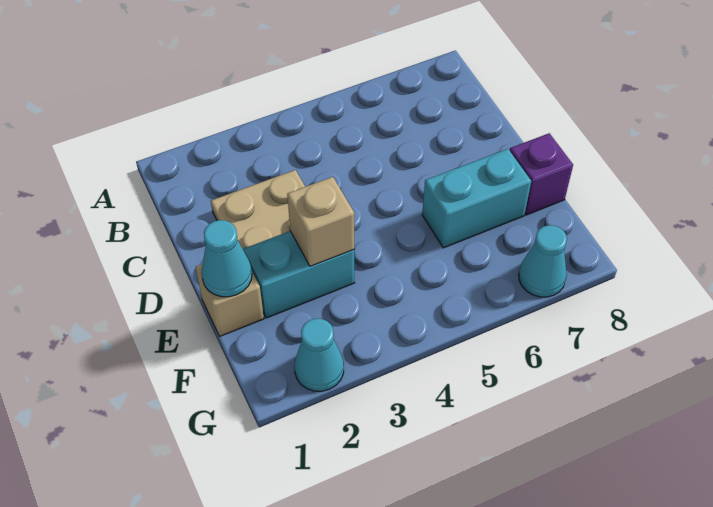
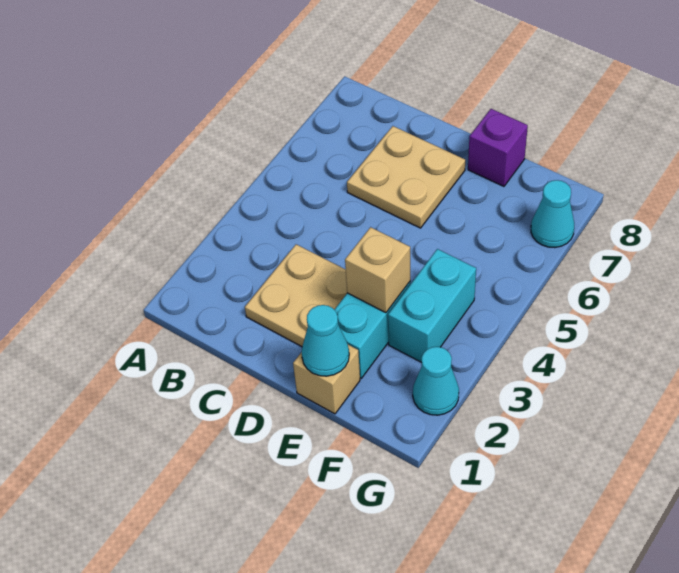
none -> tan 2x2 plate [347,126,465,228]
cyan 1x2 brick [422,149,531,248] -> cyan 1x2 brick moved to [388,249,476,363]

